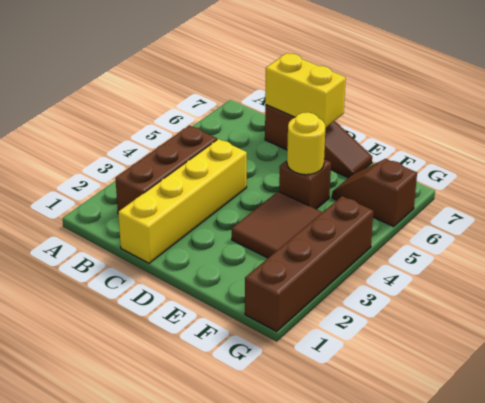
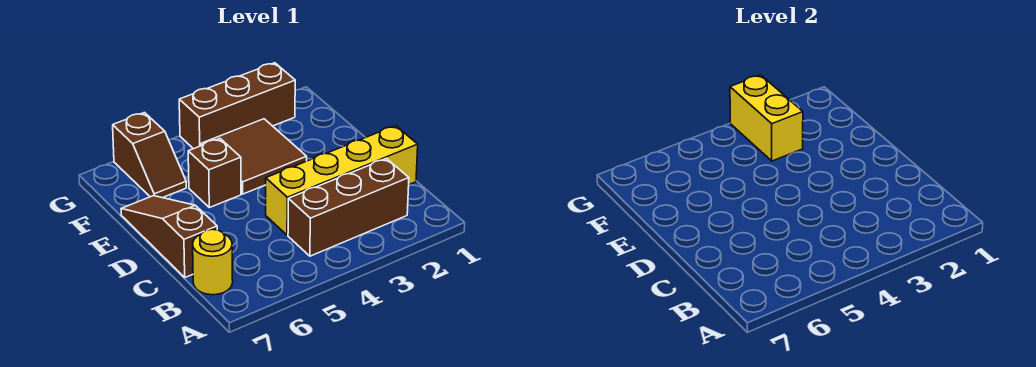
yellow 1x2 brick [265,53,346,128] -> yellow 1x2 brick moved to [730,75,803,161]
yellow 1x1 round brick [287,112,326,175] -> yellow 1x1 round brick moved to [193,229,233,295]
brown 1x4 brick [245,196,373,331] -> brown 1x3 brick [179,63,295,149]

